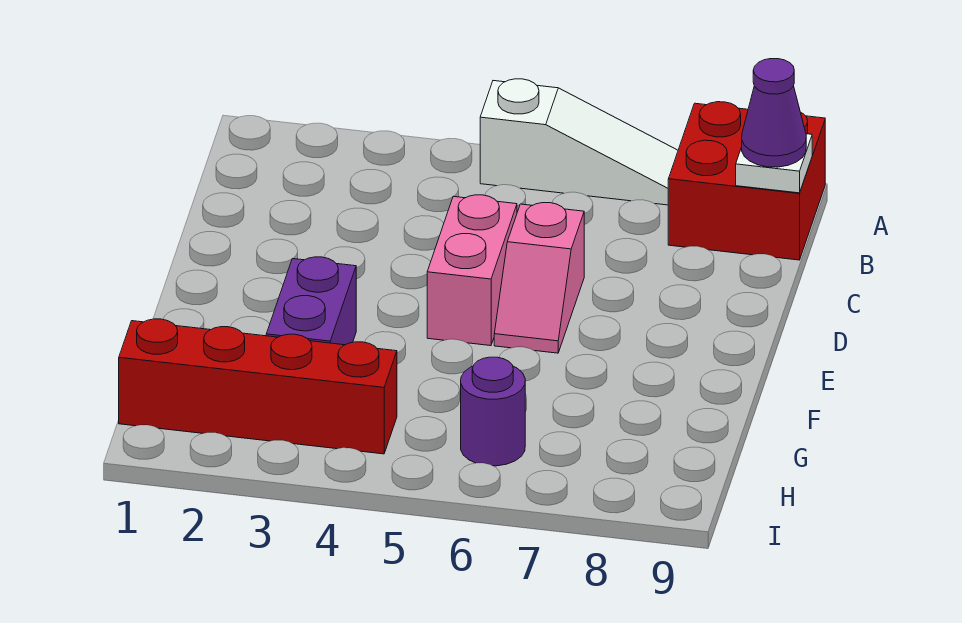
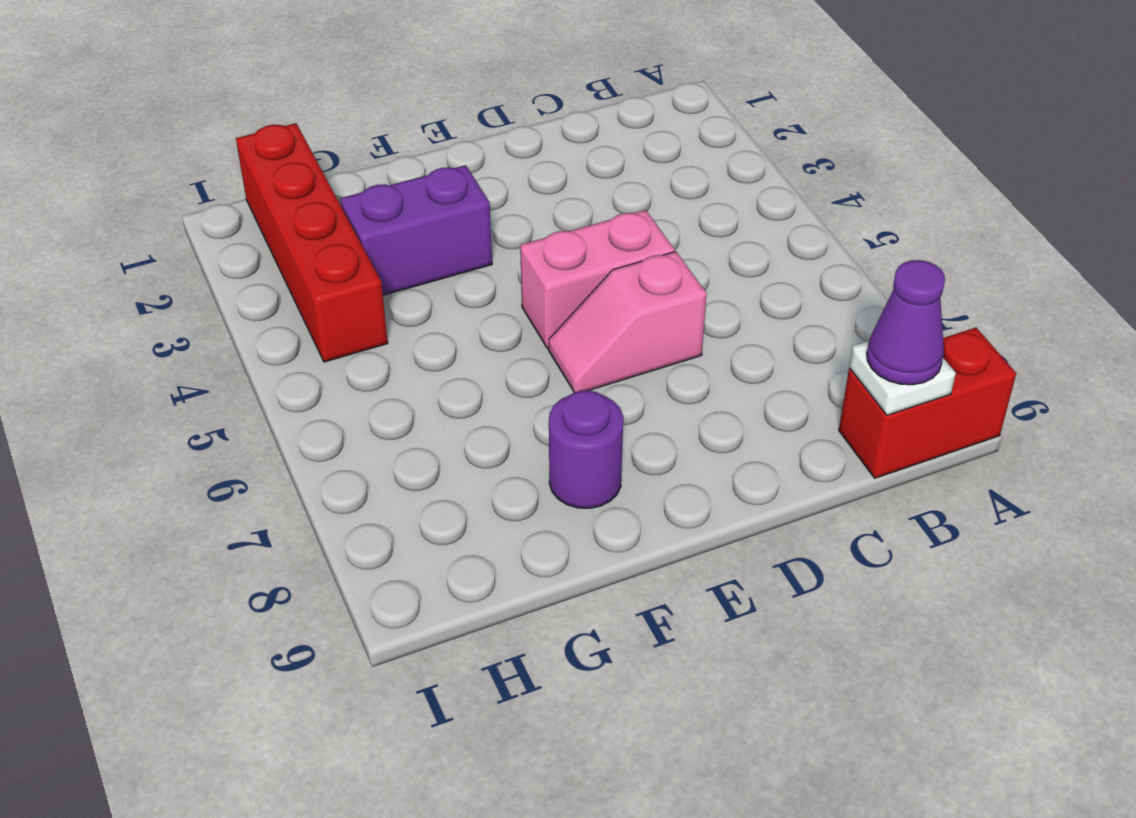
white 1x3 slope [480,79,678,205] -> none
red 2x2 brick [668,102,825,260] -> red 1x2 brick [839,328,1016,478]
purple 1x1 round brick [461,357,525,466] -> purple 1x1 round brick moved to [549,390,623,508]

